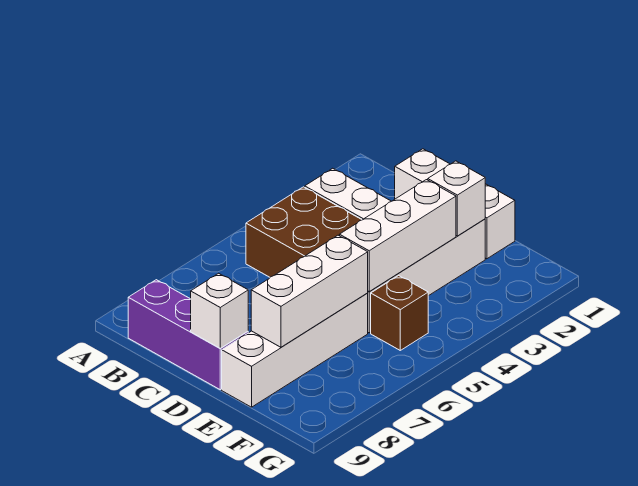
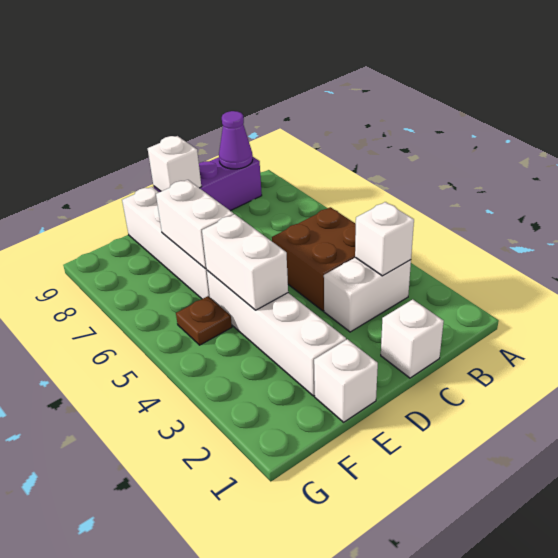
none -> purple 1x1 cone [219,111,253,169]
white 1x1 brick [428,161,485,236] -> white 1x1 brick moved to [355,202,414,276]
white 1x3 brick [340,180,456,291] -> white 1x2 brick [202,214,288,310]
white 1x3 brick [251,235,368,347] -> white 1x2 brick [156,180,234,269]
brown 1x1 brick [371,276,428,350] -> brown 1x1 plate [176,296,232,345]

